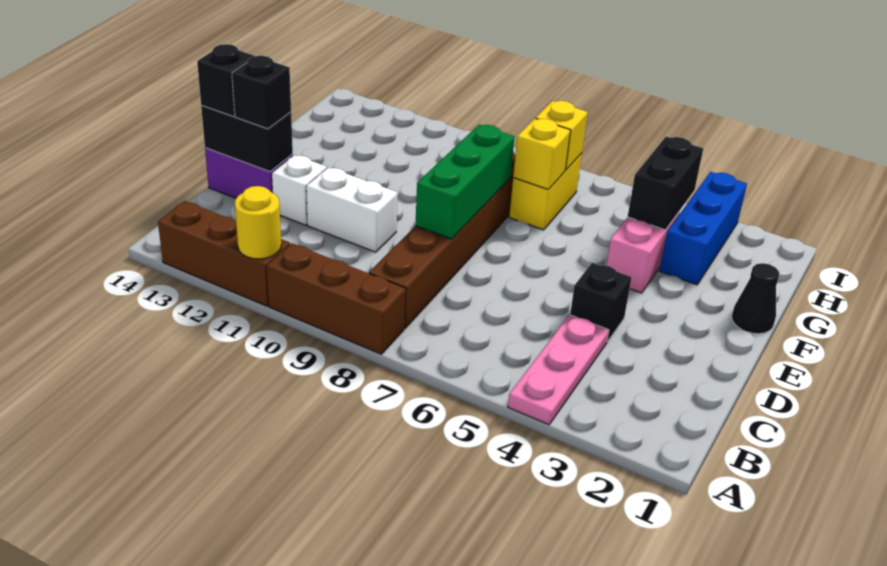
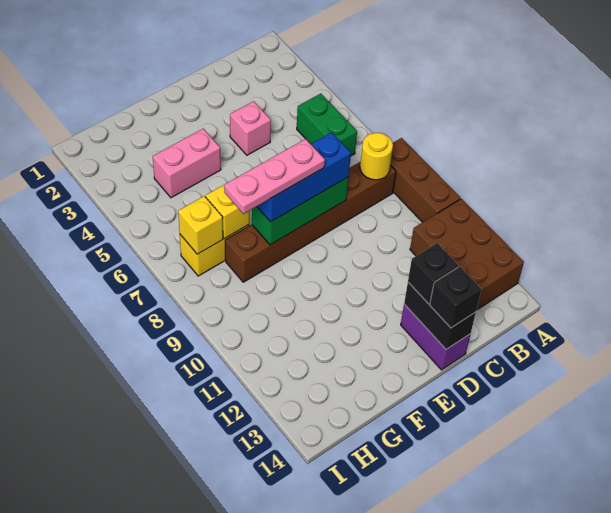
pink 1x3 plate [508,315,609,425] -> pink 1x3 plate moved to [224,139,325,214]
brown 1x3 brick [158,201,290,306] -> brown 2x3 brick [410,199,524,310]
yellow 1x1 round brick [235,186,281,259] -> yellow 1x1 round brick moved to [360,133,393,180]
none -> green 1x2 brick [297,93,357,156]
black 1x1 brick [570,263,632,342] -> pink 1x1 brick [230,101,271,155]
white 1x2 brick [306,167,397,252] -> none
white 1x1 brick [272,155,327,225] -> none
black 1x1 cone [732,263,779,334] -> none
blue 1x3 brick [660,172,747,285] -> blue 1x3 brick moved to [257,132,351,222]
black 1x2 brick [628,137,703,230] -> none

